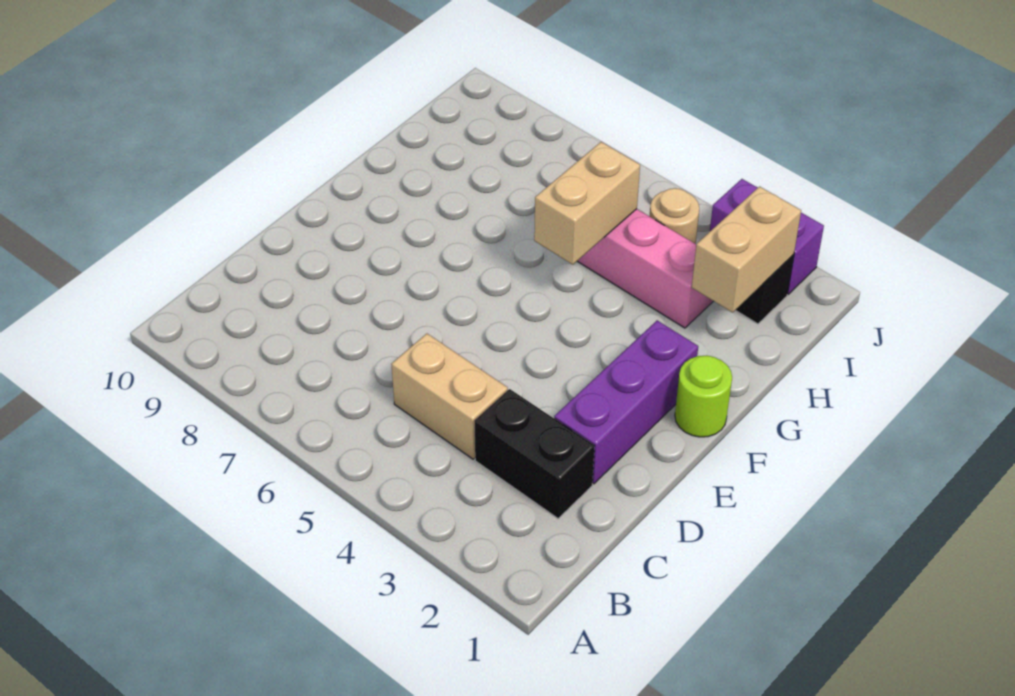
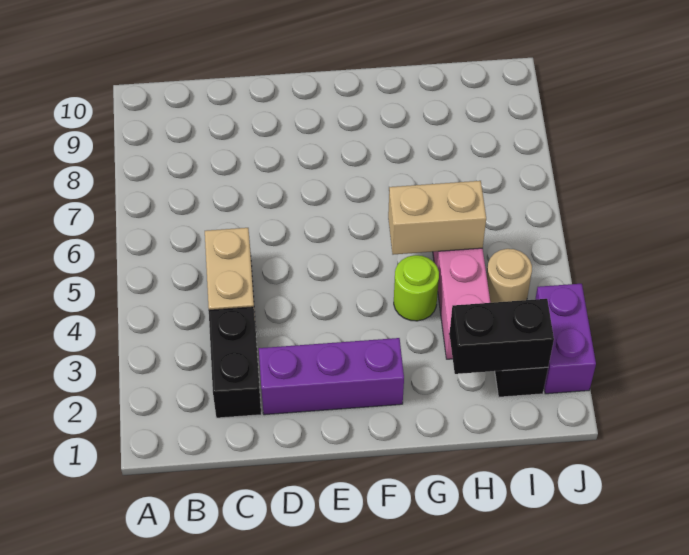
lime 1x1 round brick [675,356,732,437] -> lime 1x1 round brick moved to [394,255,439,321]
tan 1x2 brick [692,187,801,312] -> black 1x2 brick [450,299,554,374]

